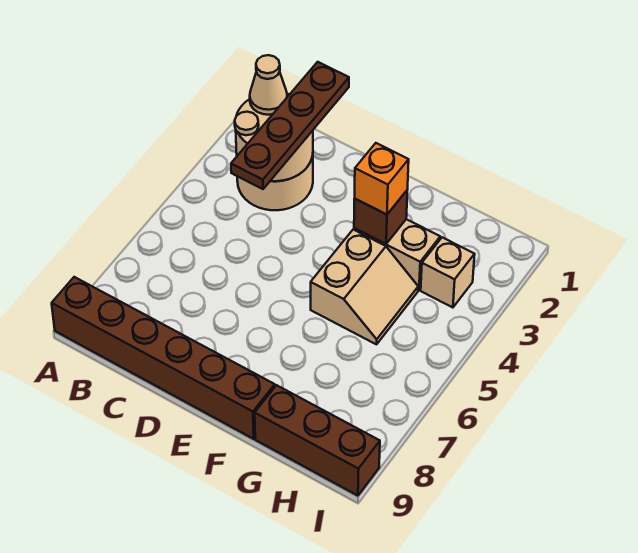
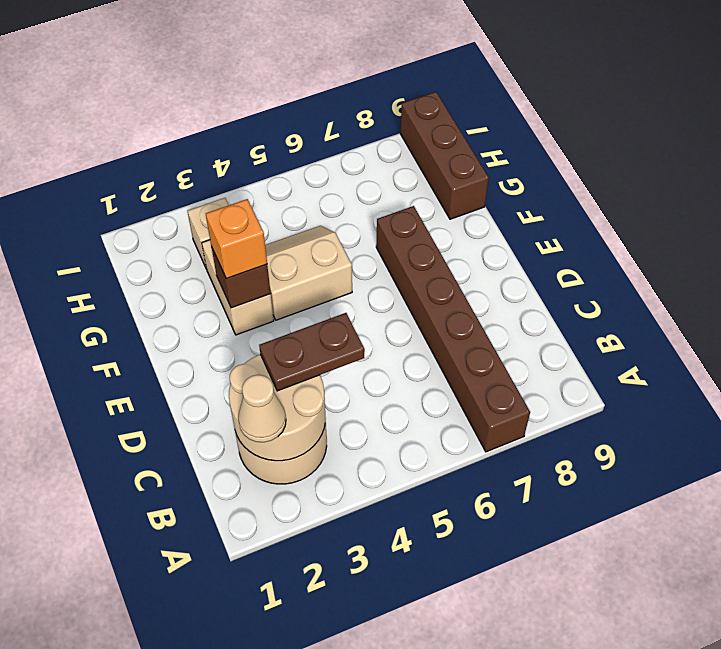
brown 1x6 brick [52,277,275,439] -> brown 1x6 brick moved to [376,206,530,452]
brown 1x4 plate [231,62,349,189] -> brown 1x2 plate [259,313,365,391]

